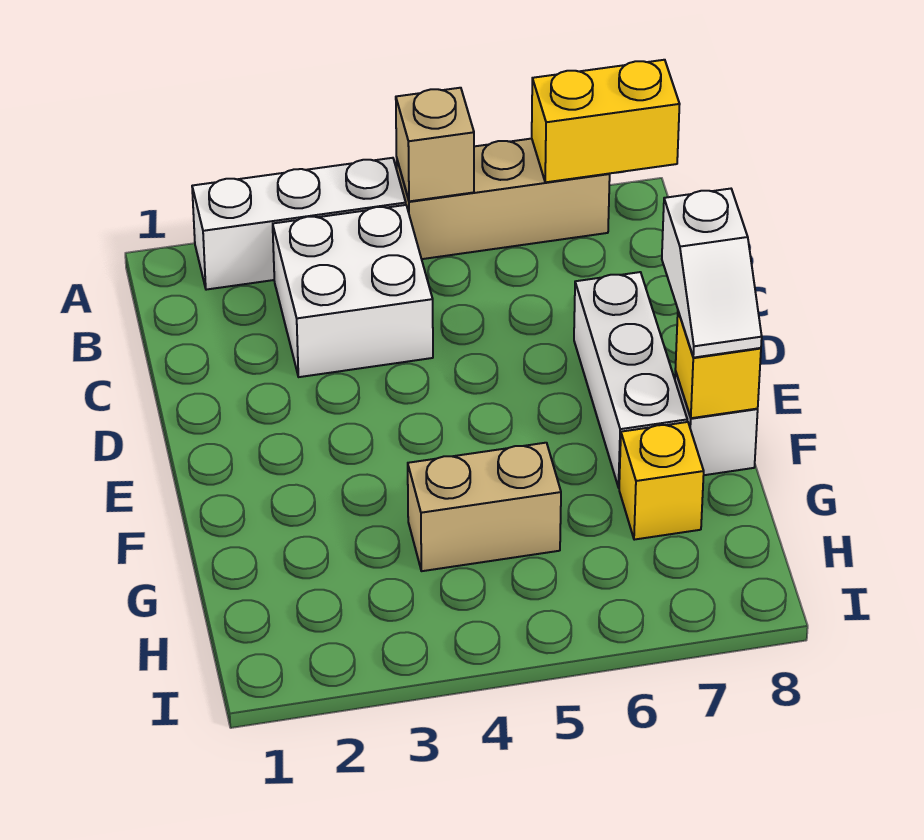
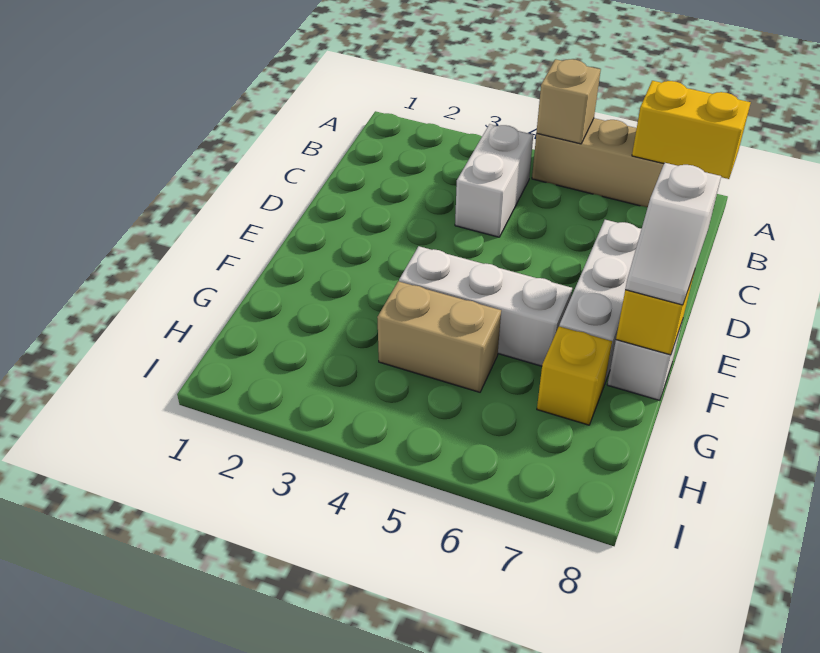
white 1x3 brick [192,158,406,290] -> white 1x3 brick moved to [399,246,572,366]
white 2x2 brick [273,205,433,377] -> white 1x2 brick [455,124,533,237]

